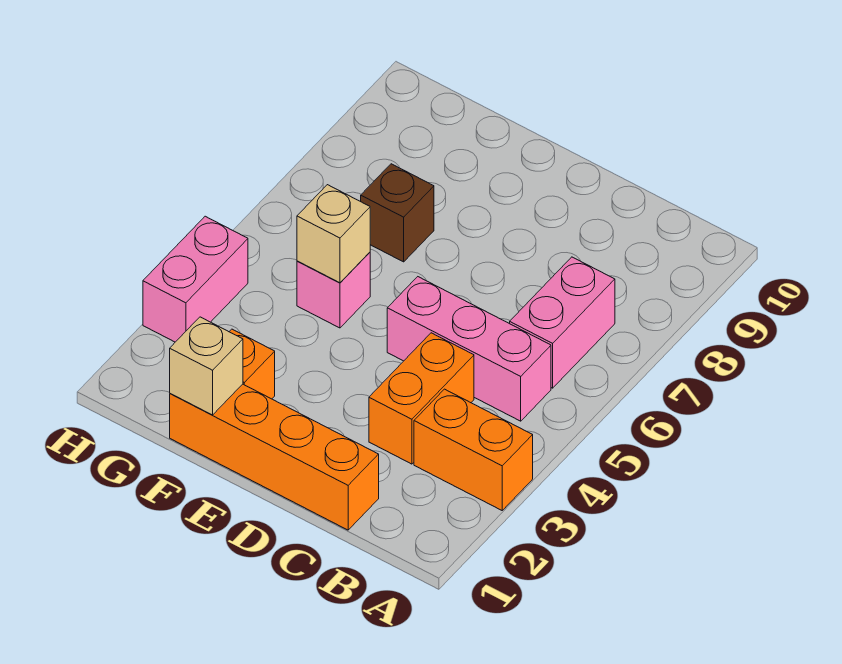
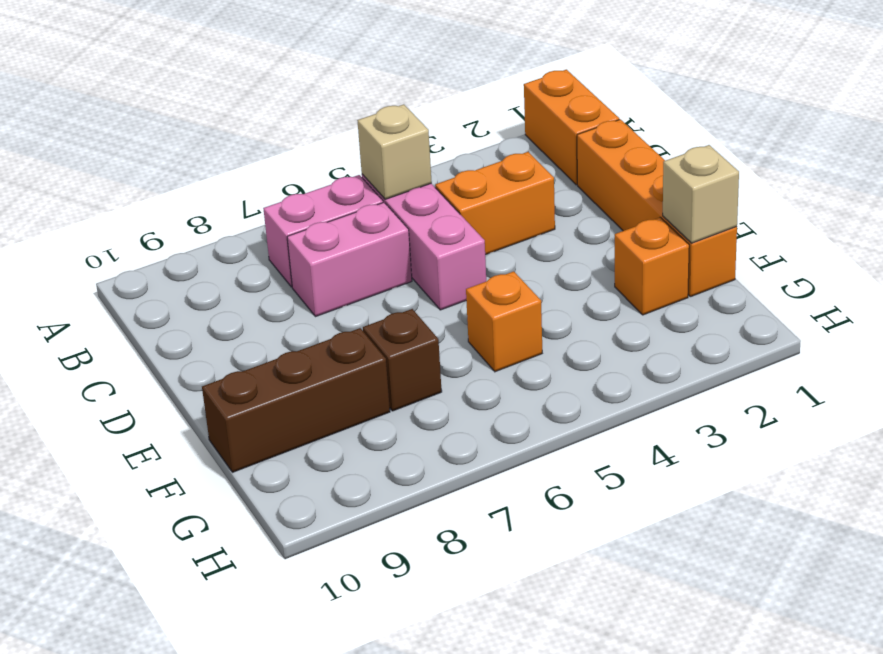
orange 1x2 brick [414,389,533,510] -> orange 1x2 brick moved to [524,70,619,185]
pink 1x1 brick [297,252,370,328] -> orange 1x1 brick [466,271,542,372]
tan 1x1 brick [297,185,370,283] -> tan 1x1 brick moved to [357,104,432,199]
none -> brown 1x3 brick [202,328,390,472]
pink 1x2 brick [143,216,248,342] -> pink 1x2 brick moved to [287,202,412,317]

